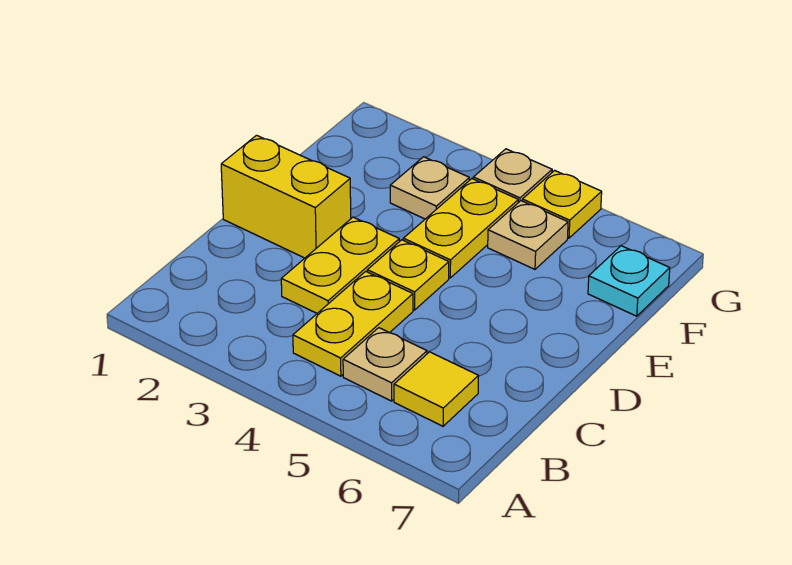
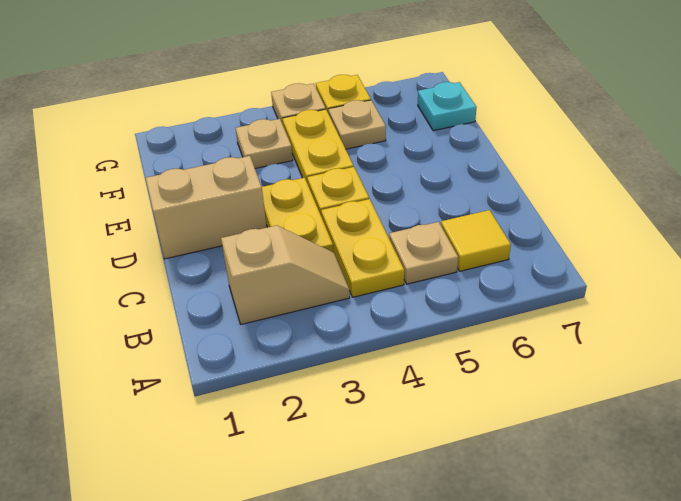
none -> tan 1x2 slope [221,225,350,324]
yellow 1x2 brick [221,135,351,258] -> tan 1x2 brick [146,156,267,259]

